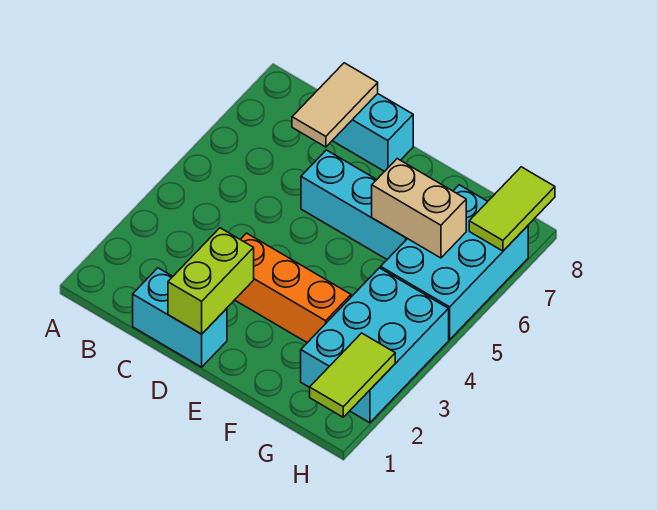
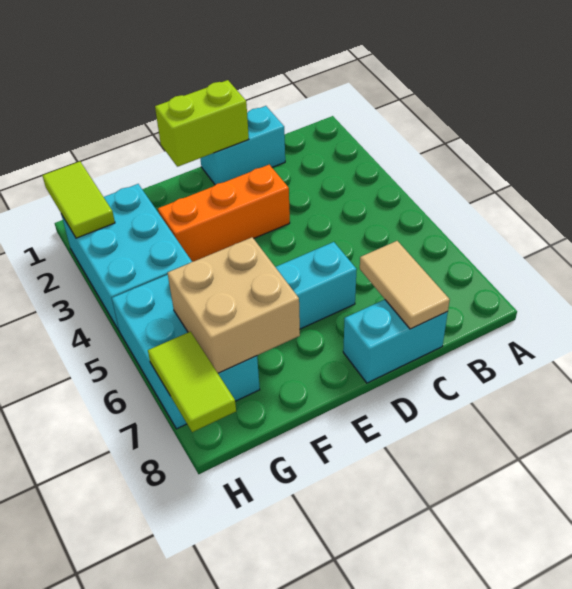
lime 1x2 brick [168,228,254,334] -> lime 1x2 brick turned to [155,80,249,167]
tan 1x2 brick [372,159,466,258] -> tan 2x2 brick [168,237,300,373]

